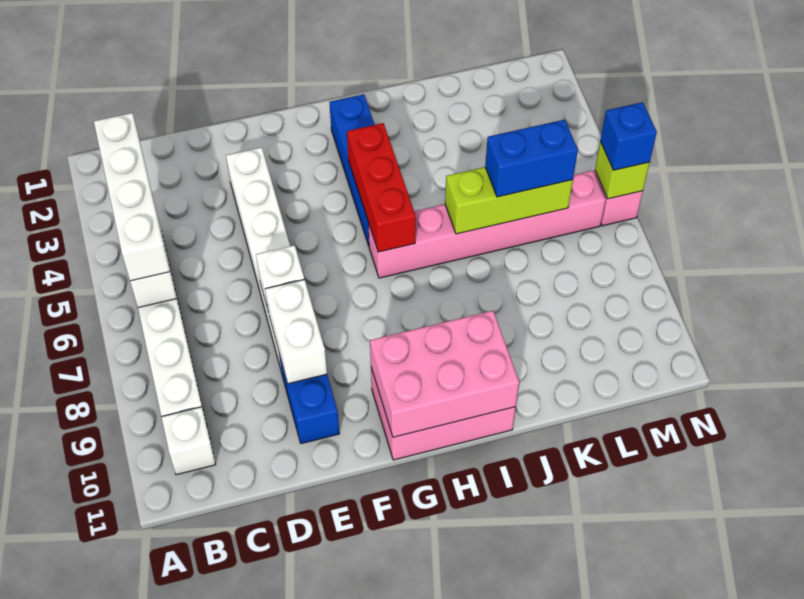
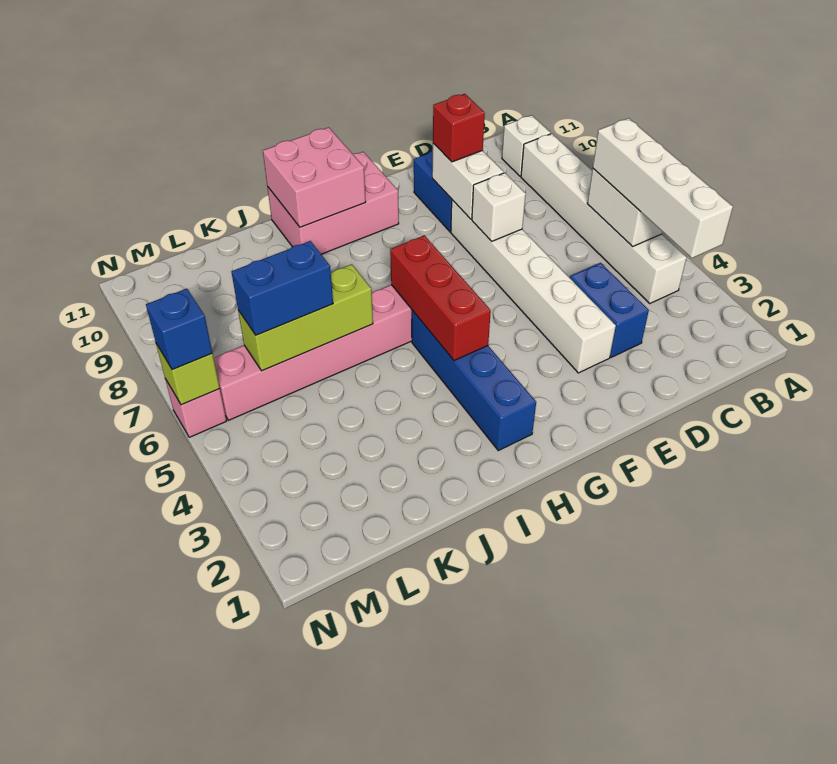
none -> blue 1x2 brick [570,263,649,357]
none -> red 1x1 brick [433,94,485,162]
pink 2x3 brick [370,311,519,437] -> pink 2x2 brick [263,127,366,227]

